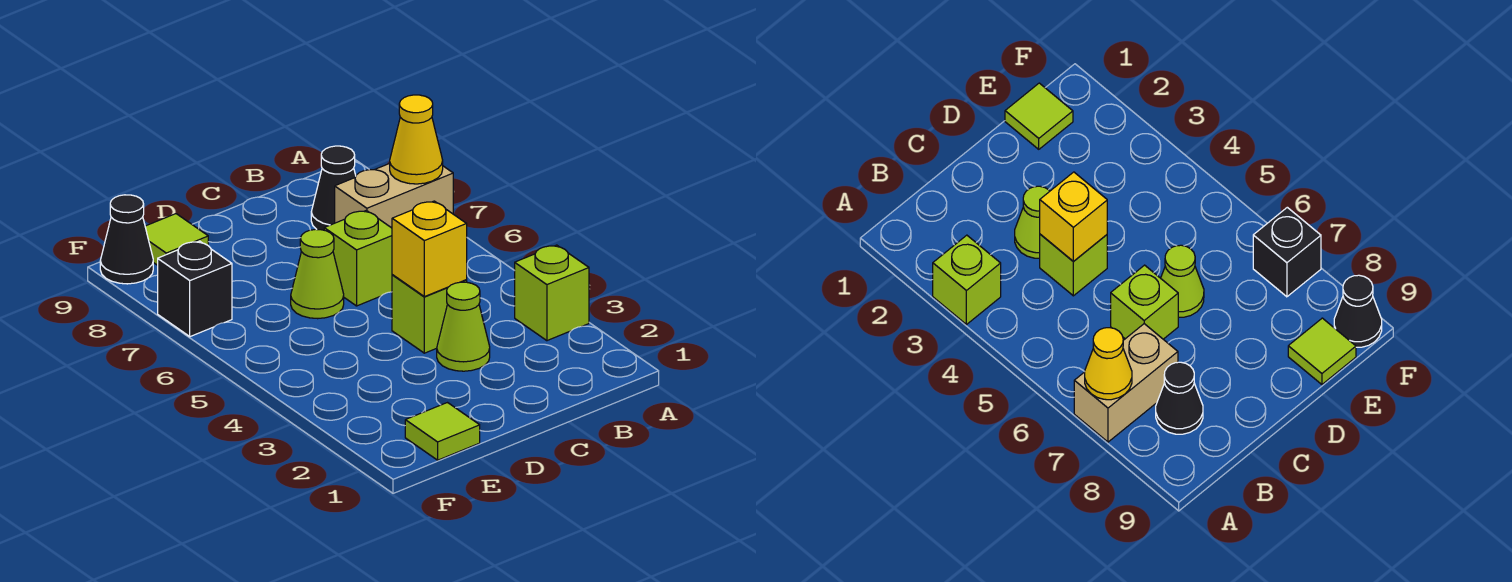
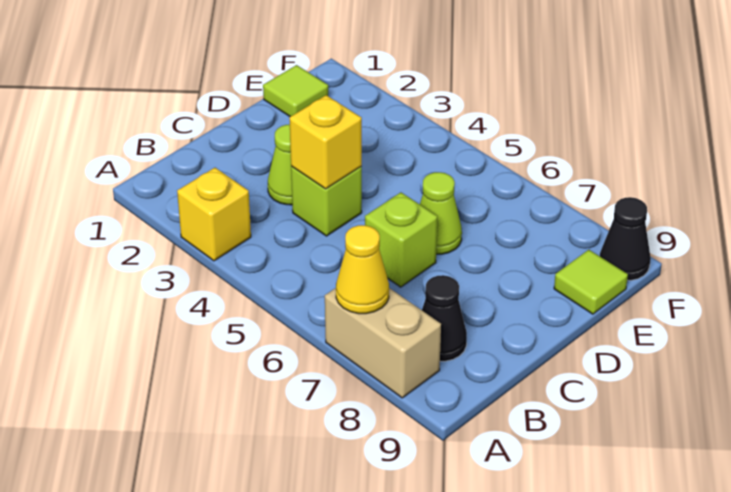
lime 1x1 brick [515,245,589,341] -> yellow 1x1 brick [177,168,251,261]
tan 1x2 brick [335,163,453,228] -> tan 1x2 brick turned to [325,288,441,398]
black 1x1 brick [158,241,232,337] -> none

